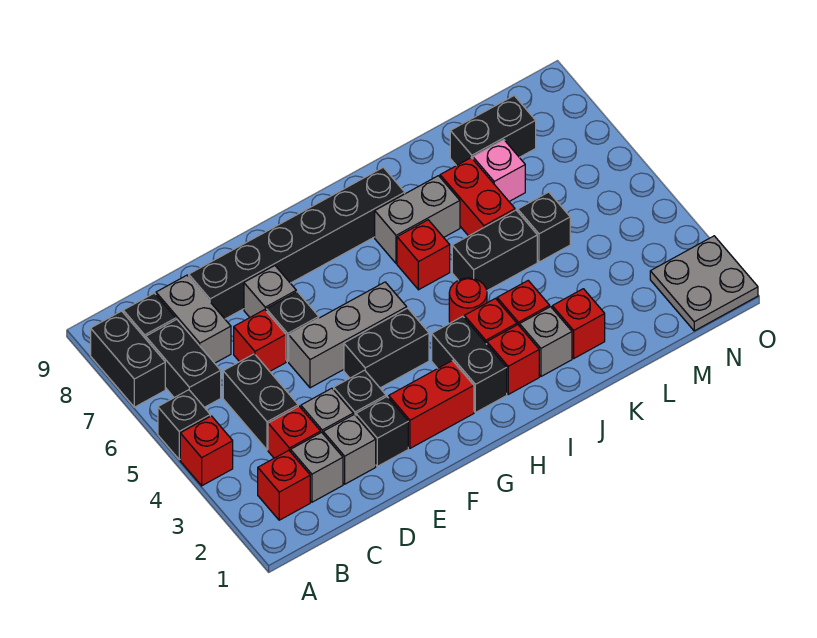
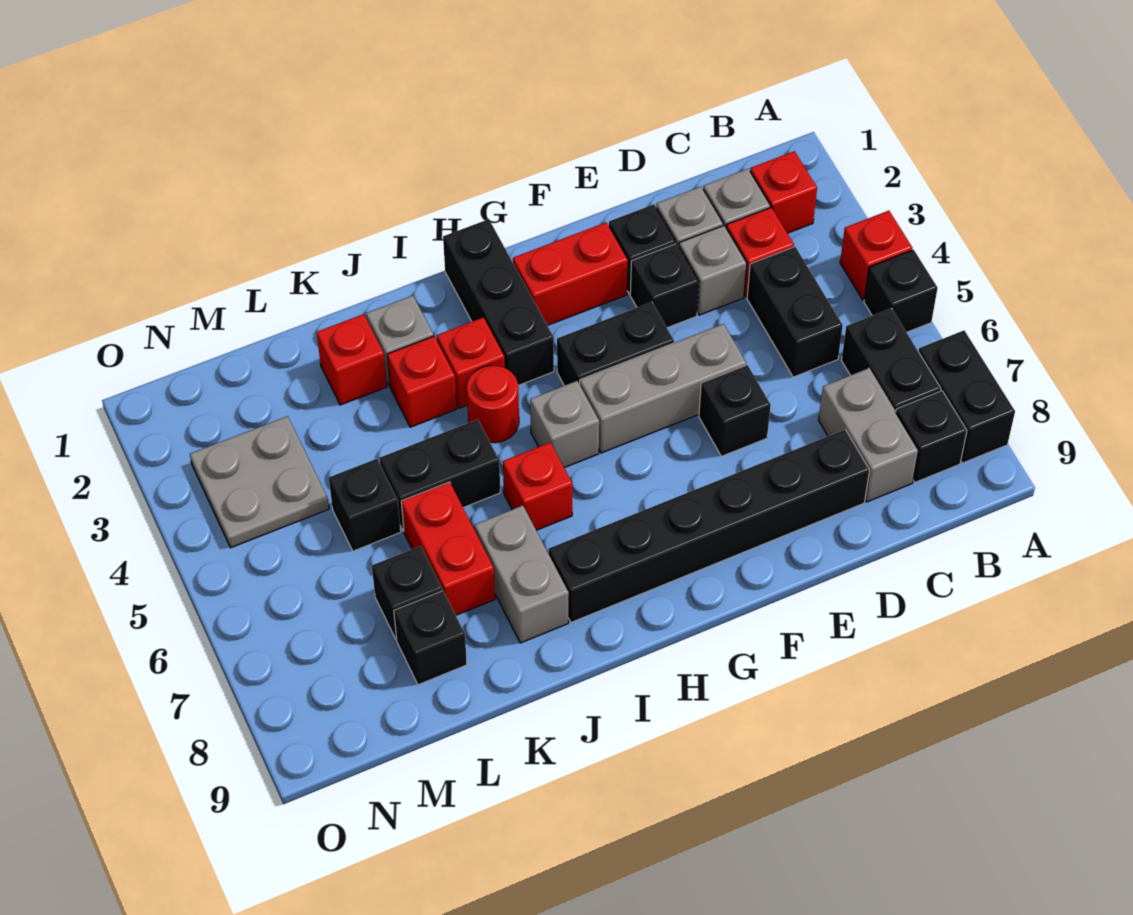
red 1x1 brick [234,310,286,371] -> none
grey 1x1 brick [244,266,296,317] -> grey 1x1 brick moved to [530,381,599,468]
black 1x2 brick [432,316,507,413] -> black 1x3 brick [443,219,554,385]
red 1x1 brick [487,325,539,394] -> none
grey 1x2 brick [375,176,460,263] -> grey 1x2 brick turned to [475,506,569,643]
pink 1x1 brick [473,140,525,201] -> black 1x1 brick [372,546,442,639]
black 1x2 brick [450,96,536,166] -> black 1x1 brick [394,591,467,685]
grey 2x2 plate [650,236,758,331] -> grey 2x2 plate moved to [190,416,329,548]

